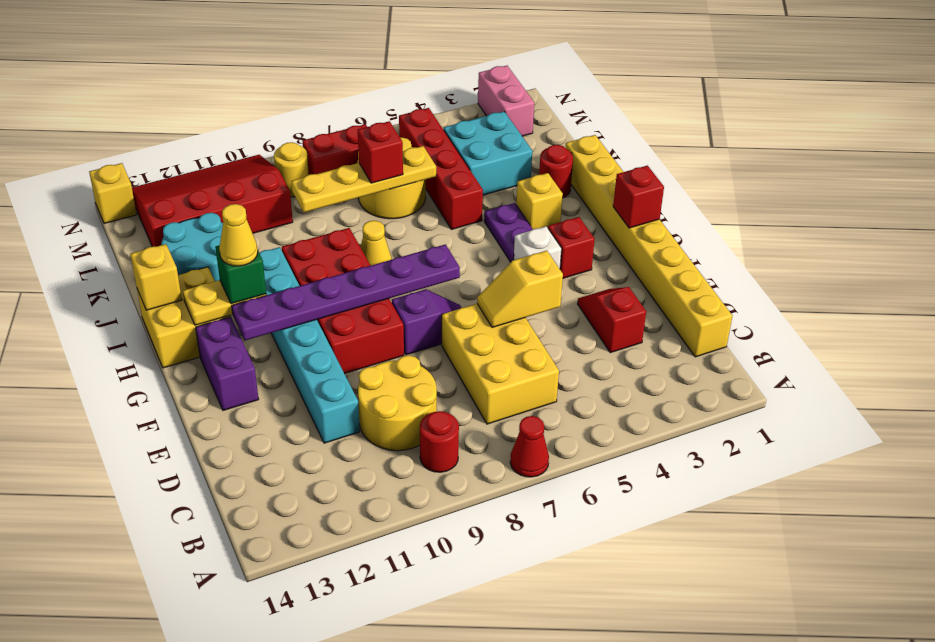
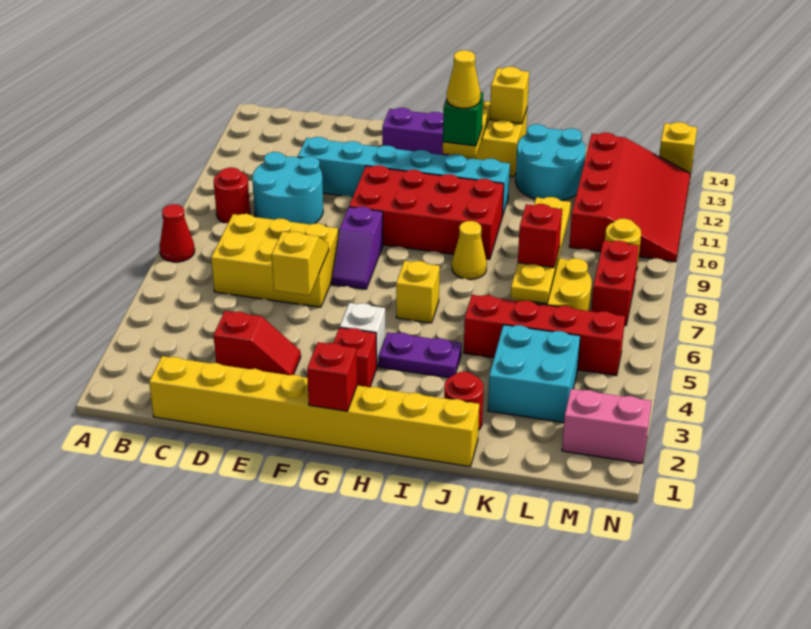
yellow 2x2 round brick [358,355,437,451] -> cyan 2x2 round brick [252,152,323,225]
purple 1x6 plate [232,244,460,341] -> none
yellow 1x1 brick [516,173,563,229] -> yellow 1x1 brick moved to [396,261,440,323]

